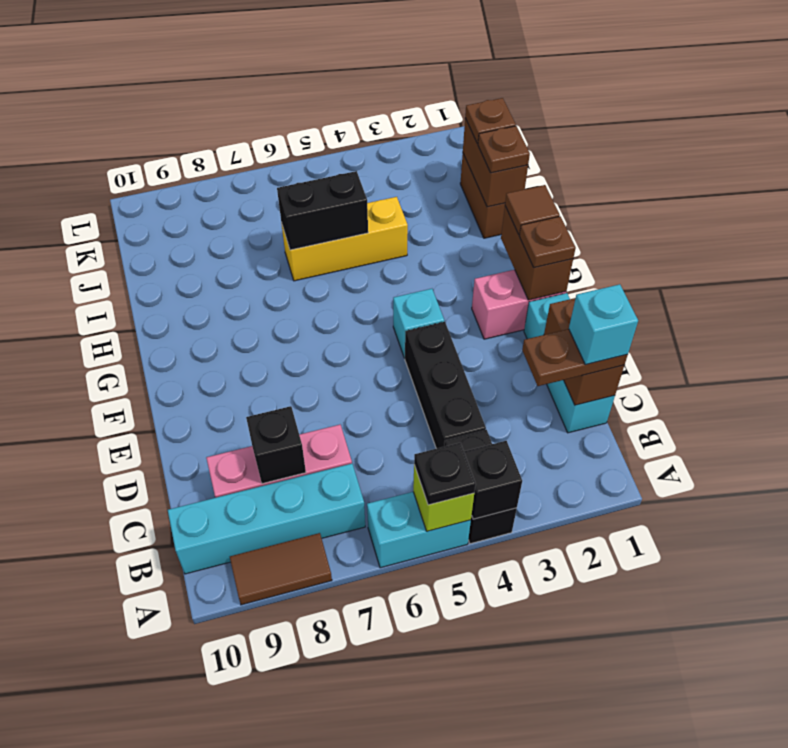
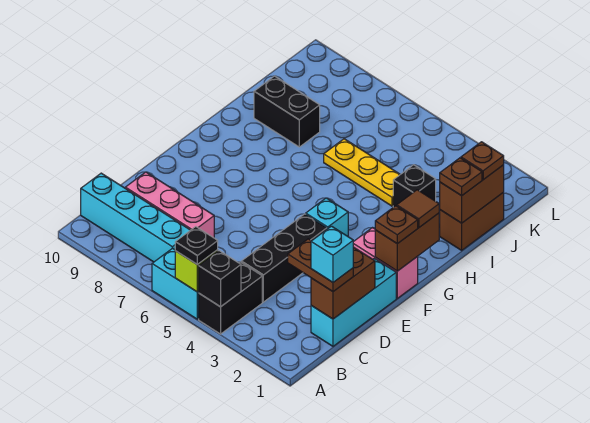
brown 1x2 tile [230,533,332,605] -> none
black 1x1 brick [246,406,306,484] -> black 1x1 brick moved to [393,165,436,207]
yellow 1x3 brick [281,197,408,281] -> yellow 1x3 plate [324,139,400,206]
black 1x2 brick [277,171,368,250] -> black 1x2 brick moved to [254,76,320,147]

